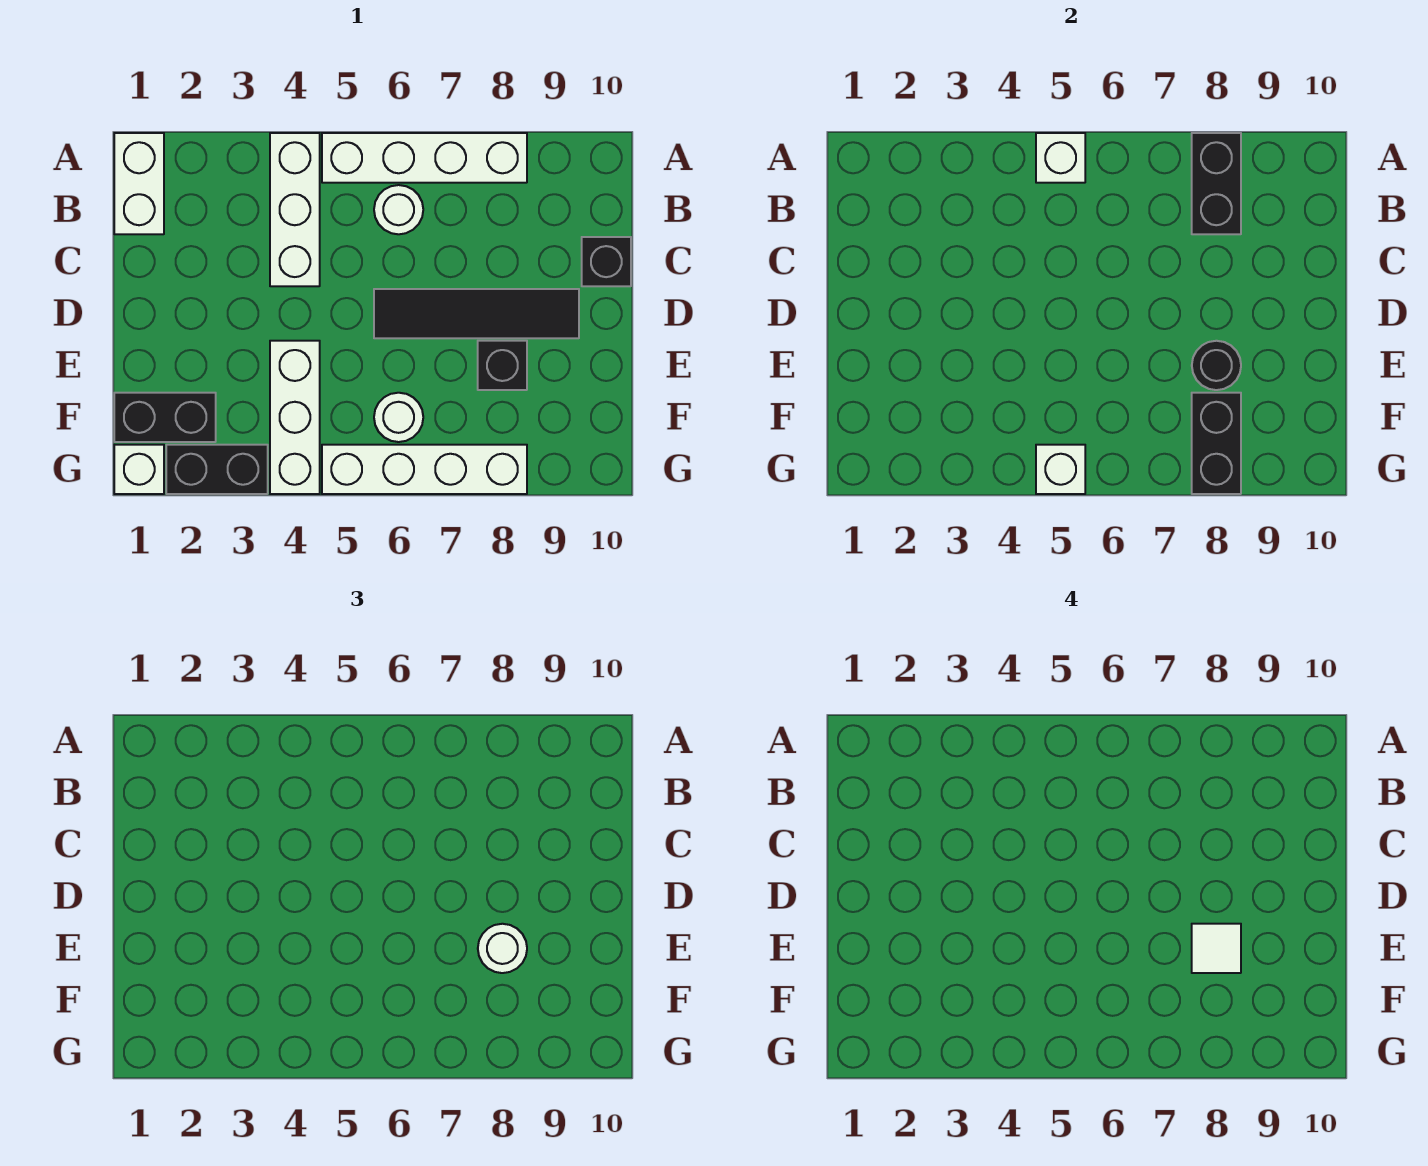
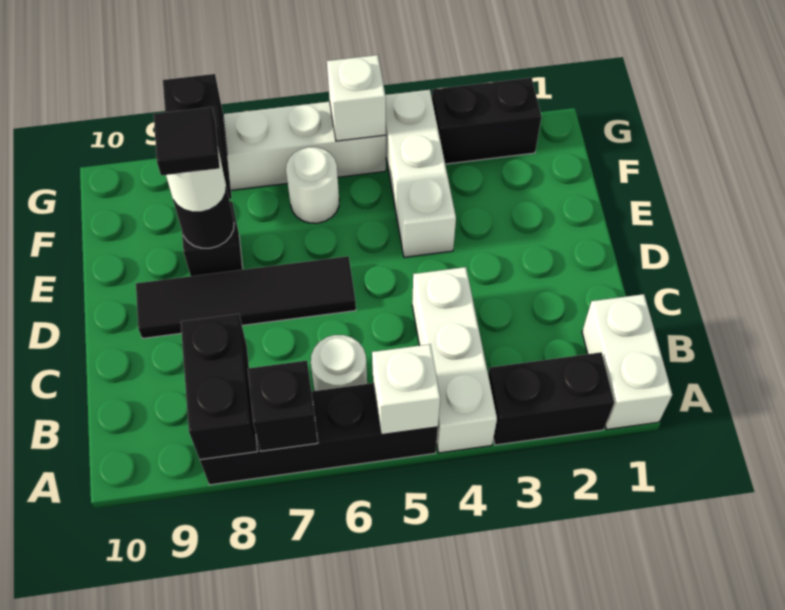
white 1x4 brick [322,133,527,183] -> black 1x4 brick [200,383,438,485]
black 1x1 brick [582,237,631,286] -> black 1x1 brick moved to [248,361,318,451]
white 1x1 tile [1192,924,1241,973] -> black 1x1 tile [154,107,220,176]
black 1x2 brick [114,393,216,442] -> black 1x2 brick moved to [488,352,614,445]
white 1x1 brick [114,445,164,494] -> none

